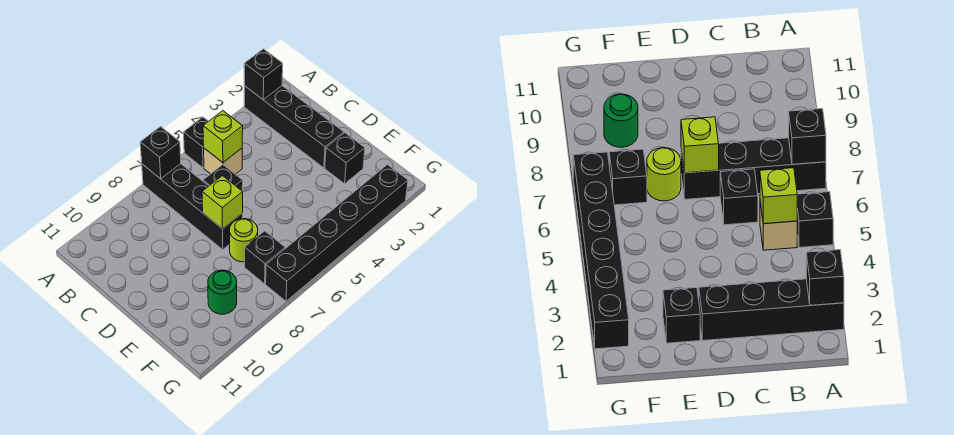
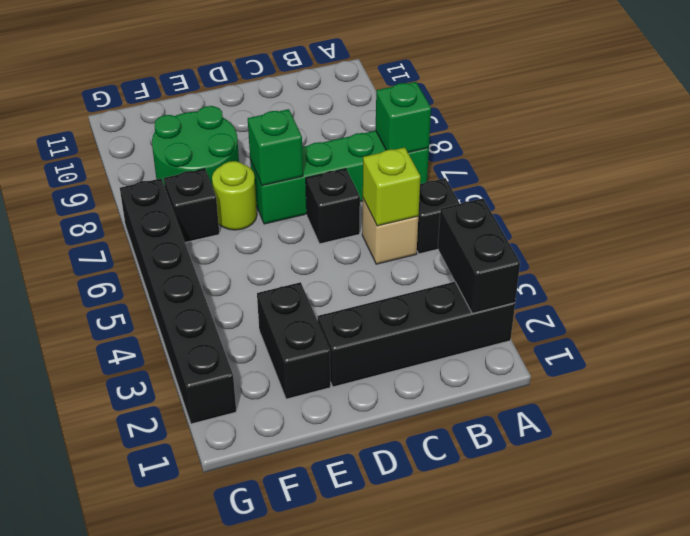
black 1x1 brick [244,49,283,99] -> black 1x2 brick [438,198,520,314]
black 1x4 brick [142,164,243,249] -> green 1x4 brick [250,131,429,224]
black 1x1 brick [140,127,181,179] -> green 1x1 brick [376,82,431,152]
lime 1x1 brick [202,176,243,229] -> green 1x1 brick [248,109,303,186]
black 1x1 brick [325,133,365,184] -> black 1x2 brick [257,282,330,399]
green 1x1 round brick [208,270,237,314] -> green 2x2 round brick [152,106,239,187]

